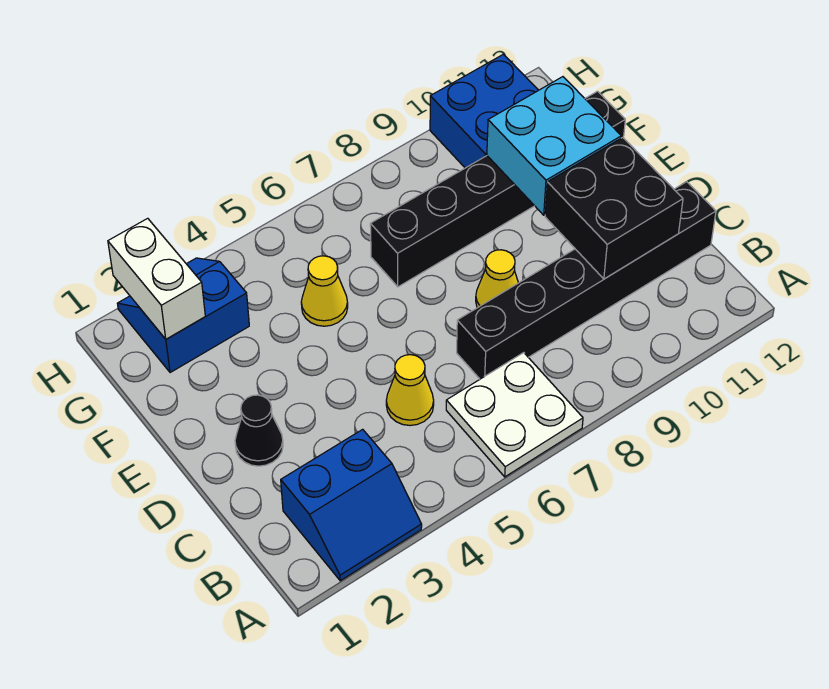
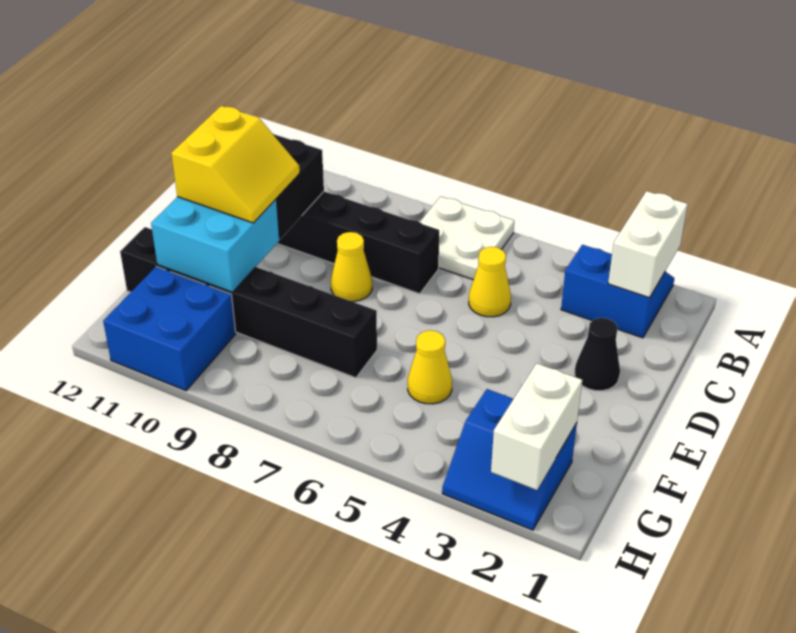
none -> white 1x2 brick [608,191,688,298]
none -> yellow 2x2 slope [171,106,300,223]

